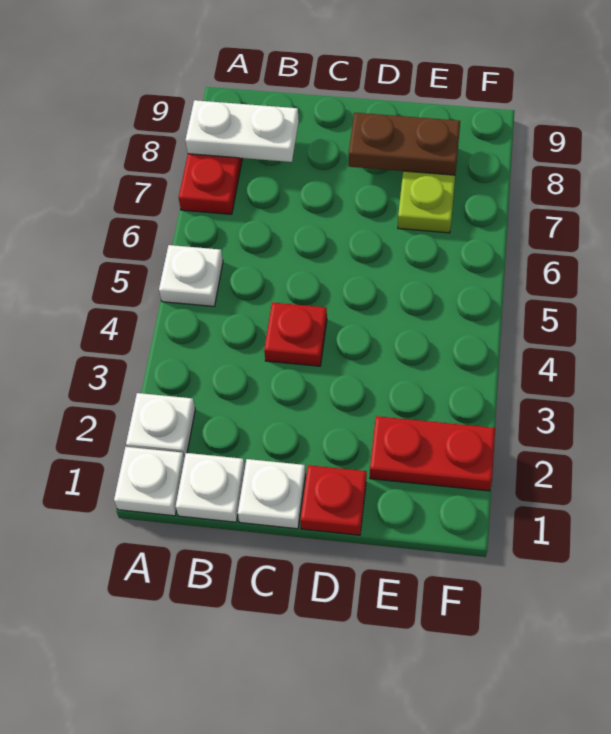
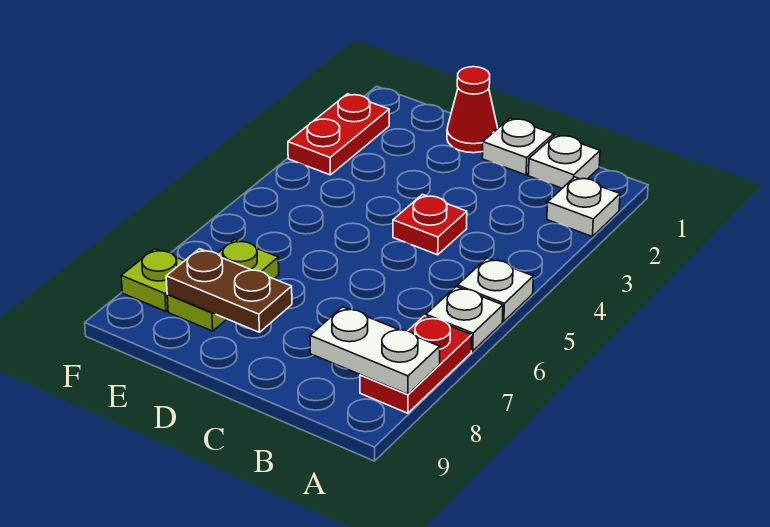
white 1x1 plate [114,447,184,516] -> white 1x1 plate moved to [426,287,503,351]
red 1x1 plate [300,465,367,535] -> red 1x1 cone [447,67,498,153]
red 1x2 plate [370,416,495,491] -> red 1x2 plate turned to [288,94,389,175]
none -> lime 1x1 plate [121,249,184,311]

